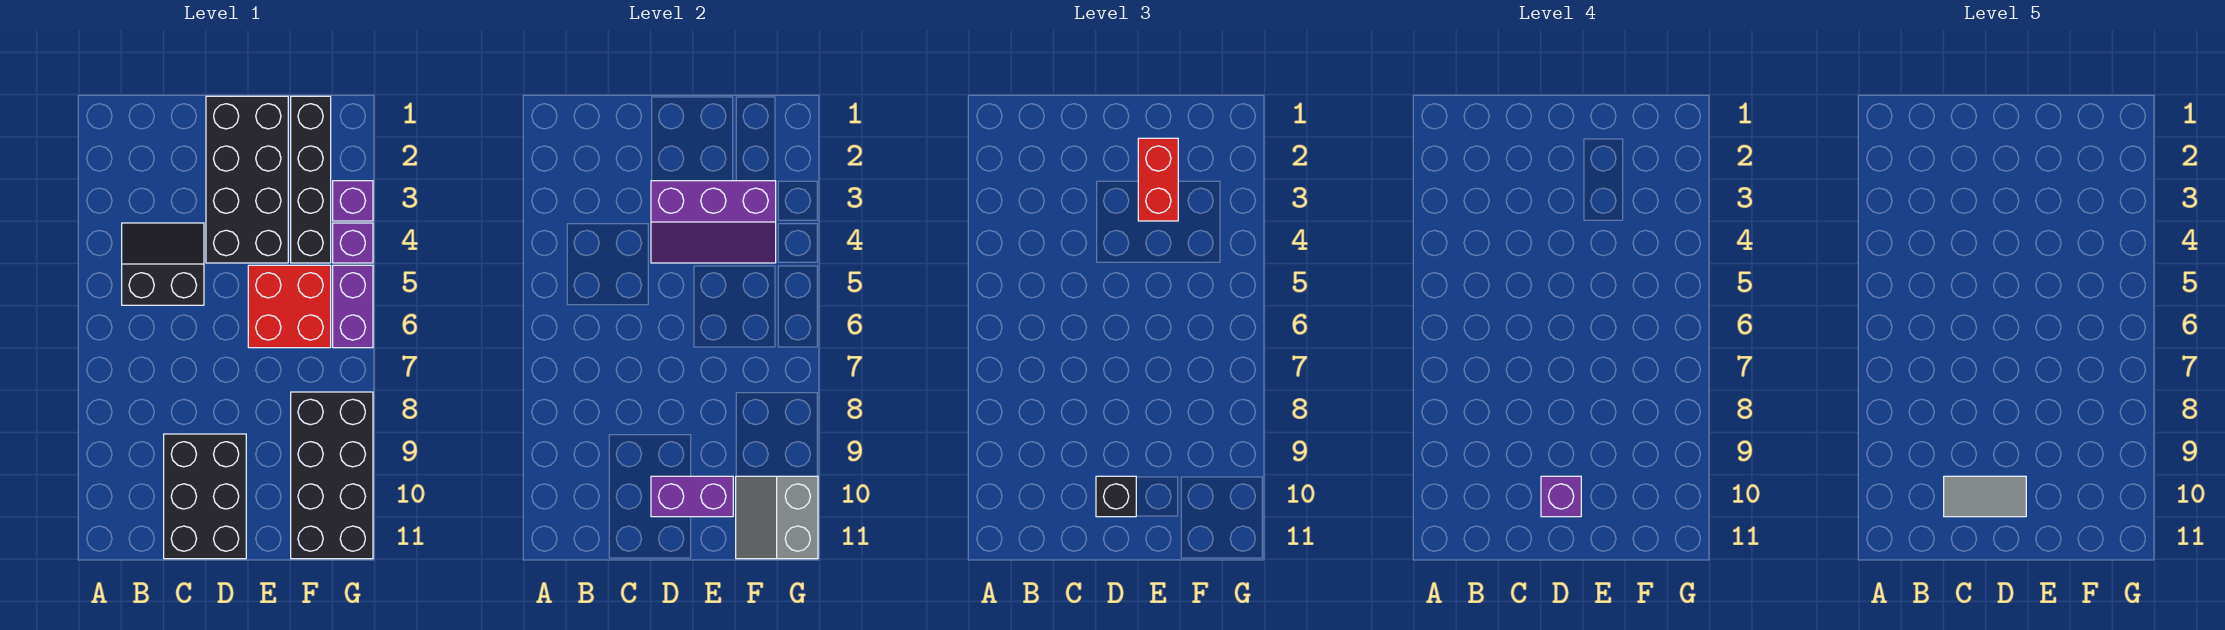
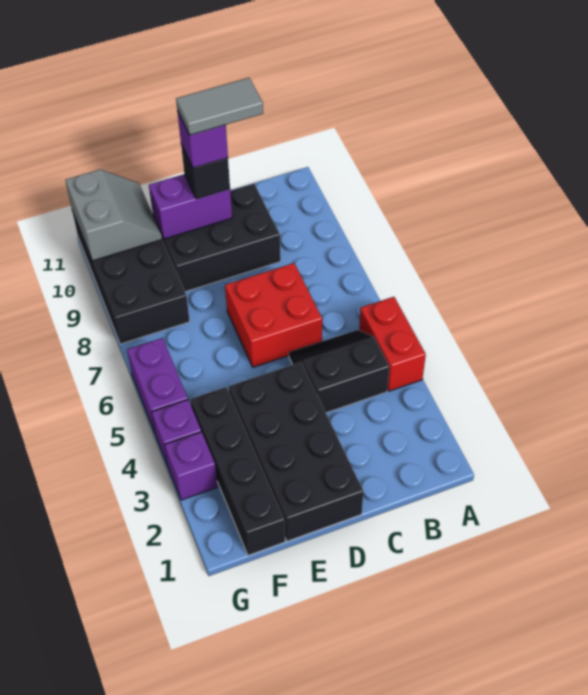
black 2x2 slope [122,223,204,305] -> black 2x2 slope turned to [289,330,389,413]
black 2x3 brick [164,434,246,559] -> black 2x3 brick turned to [156,184,281,292]
purple 2x3 slope [651,181,776,263] -> none
red 1x2 brick [1138,138,1178,221] -> red 1x2 brick moved to [359,297,426,391]
red 2x2 brick [248,265,331,348] -> red 2x2 brick moved to [225,263,322,367]

